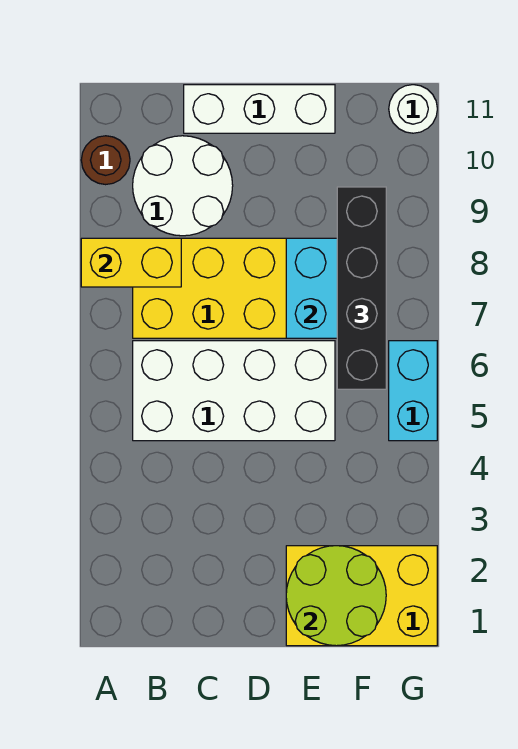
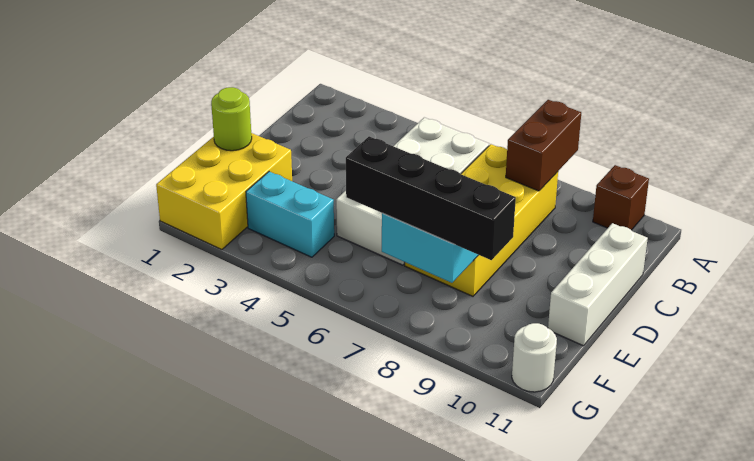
yellow 1x2 brick [81,238,181,287] -> brown 1x2 brick [506,100,581,191]
brown 1x1 round brick [81,136,130,185] -> brown 1x1 brick [593,165,649,230]
white 2x2 round brick [133,136,233,236] -> none
lime 2x2 round brick [286,546,386,646] -> lime 1x1 round brick [211,87,252,151]
cyan 1x2 brick [389,341,437,441] -> cyan 1x2 brick moved to [246,172,334,257]

